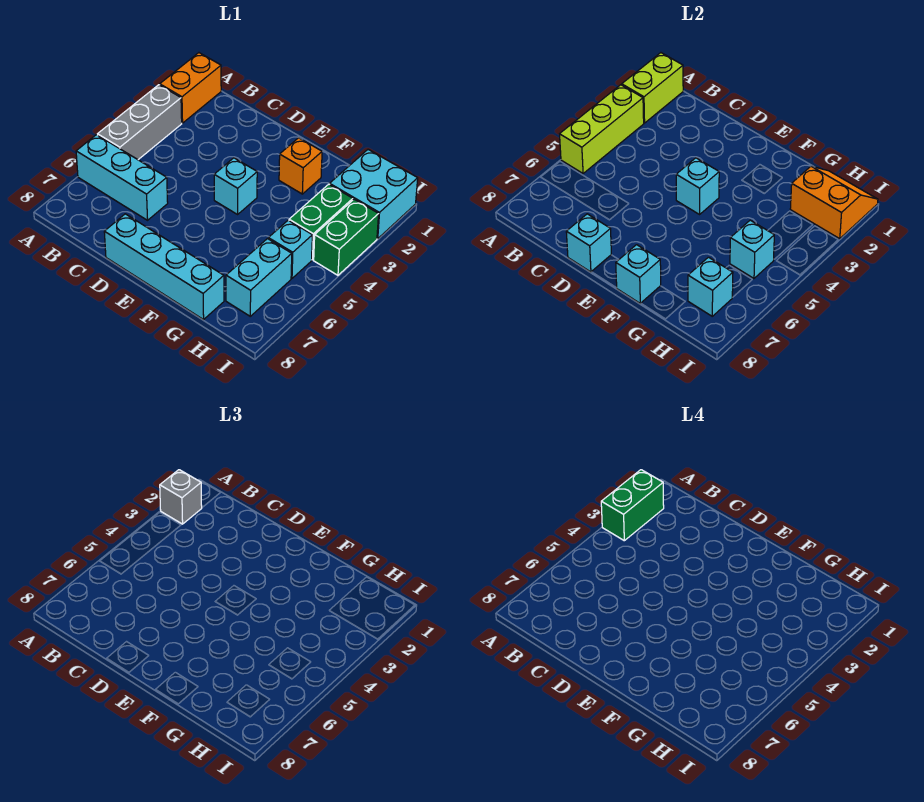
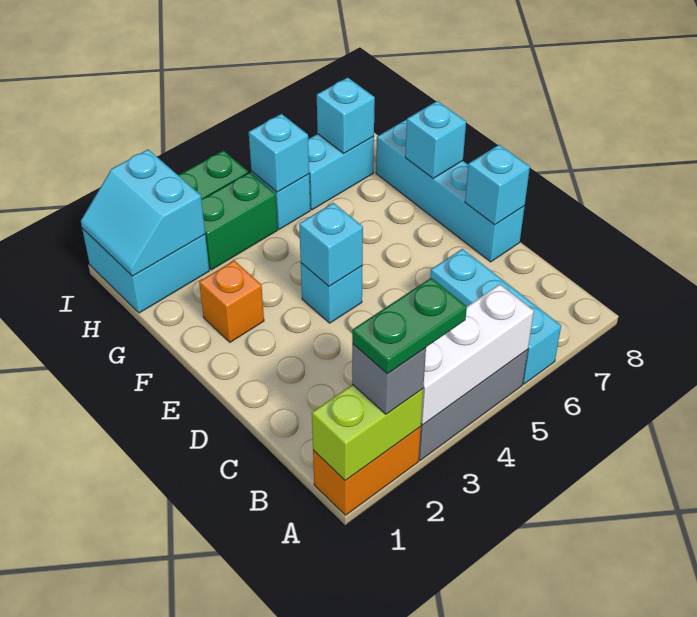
green 1x2 brick [601,470,664,541] -> green 1x2 plate [352,278,467,374]
lime 1x3 brick [560,85,644,173] -> white 1x3 brick [421,284,534,425]
orange 2x2 slope [790,166,878,239] -> cyan 2x2 slope [81,149,205,276]

